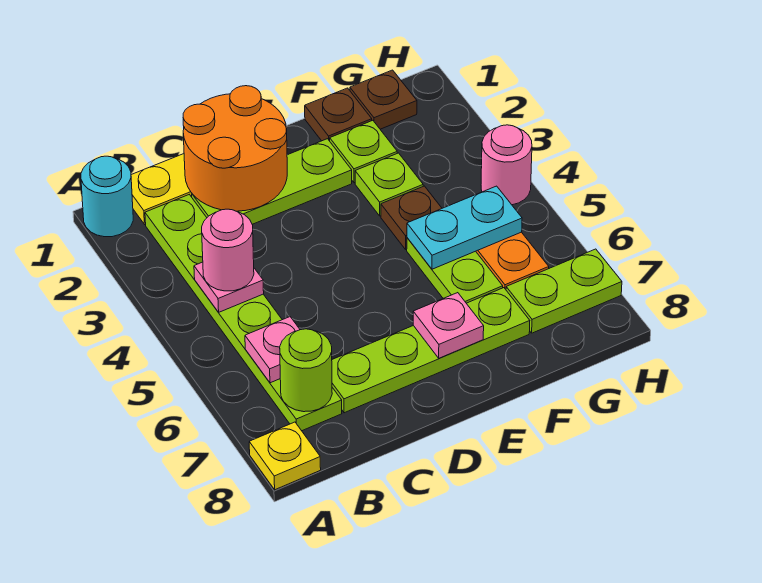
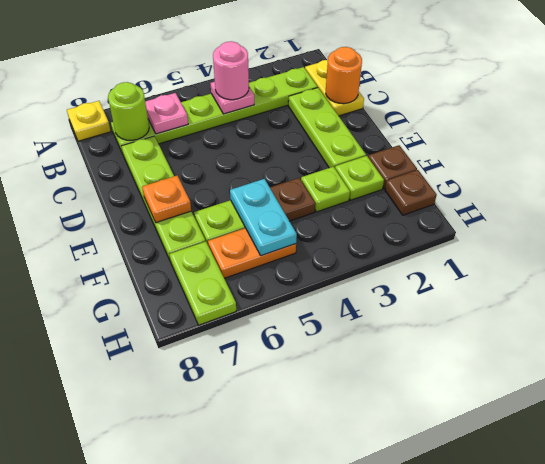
cyan 1x1 round brick [81,156,133,237] -> none
orange 2x2 round brick [183,86,287,211] -> orange 1x1 round brick [326,47,362,104]
pink 1x1 plate [413,293,484,358] -> orange 1x1 plate [142,176,191,223]
pink 1x1 round brick [481,125,532,205] -> none

